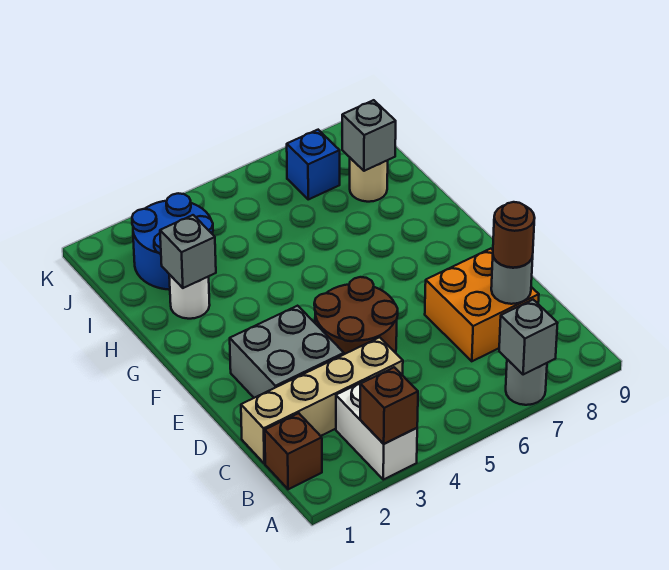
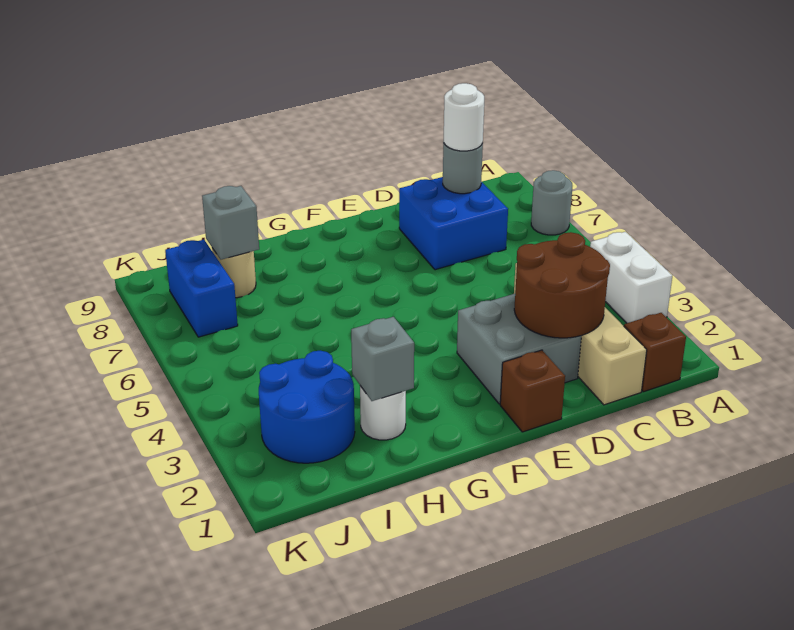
white 1x2 brick [336,379,417,480] -> white 1x2 brick turned to [590,232,672,323]
brown 1x1 brick [360,367,418,444] -> brown 1x1 brick moved to [500,350,565,432]
grey 1x1 brick [499,300,558,375] -> none
orange 2x2 brick [425,249,539,361] -> blue 2x2 brick [399,177,508,270]
brown 1x1 round brick [493,202,535,268] -> white 1x1 round brick [444,83,484,151]
brown 2x2 round brick [314,277,398,354] -> brown 2x2 round brick moved to [514,232,610,338]
blue 1x1 brick [287,130,340,199] -> blue 1x2 brick [165,240,238,337]

